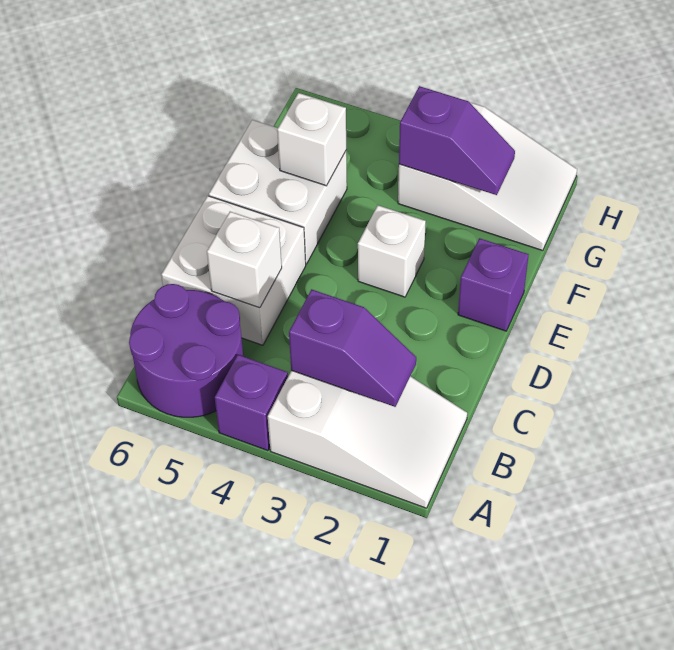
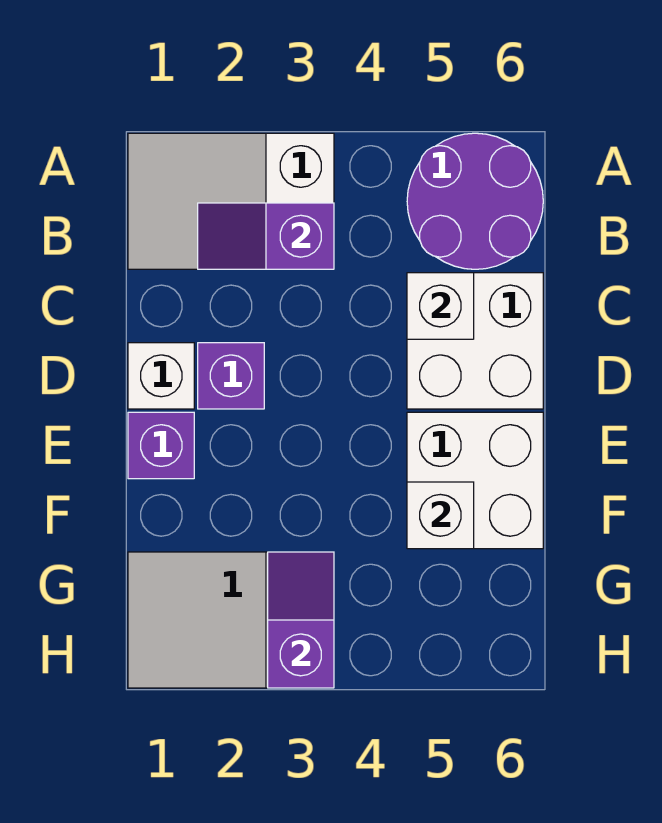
purple 1x1 brick [215,355,288,451] -> purple 1x1 brick moved to [198,343,264,409]
white 1x1 brick [358,205,426,297] -> white 1x1 brick moved to [128,343,194,409]
purple 1x2 slope [399,86,515,195] -> purple 1x2 slope turned to [268,552,334,688]

